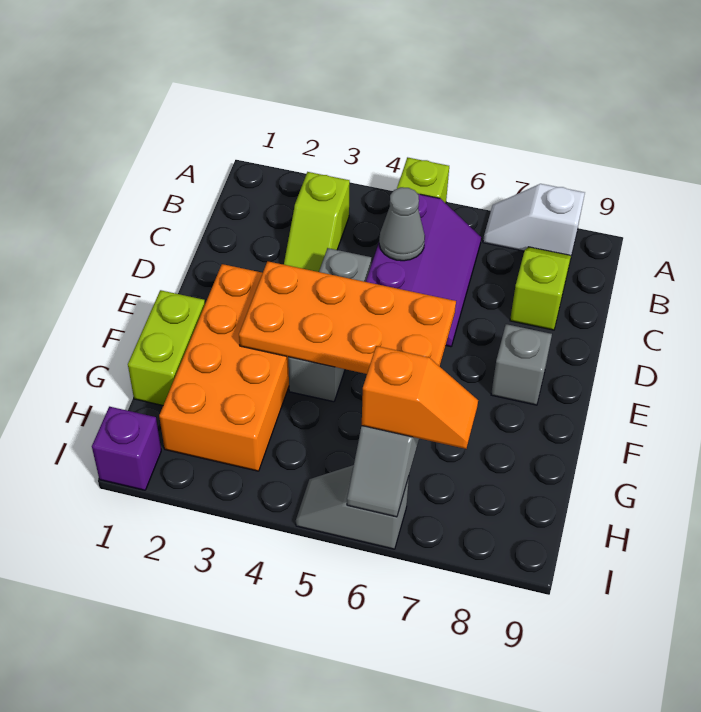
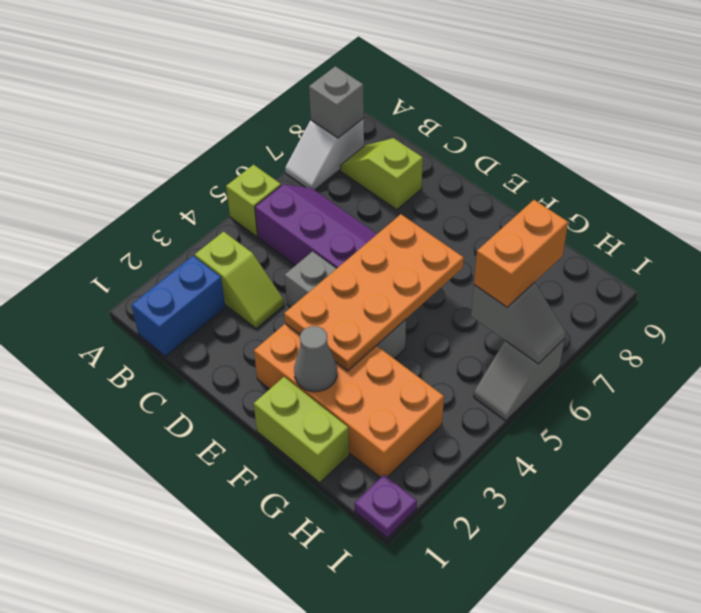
none -> blue 1x2 brick [132,256,225,356]
grey 1x1 cone [379,187,425,261] -> grey 1x1 cone moved to [294,326,337,392]
grey 1x1 brick [491,324,552,405] -> grey 1x1 brick moved to [309,66,364,138]
orange 1x2 slope [362,346,478,449] -> orange 1x2 brick [474,200,568,307]
purple 1x1 brick [92,407,161,490] -> purple 1x1 plate [354,475,417,538]

